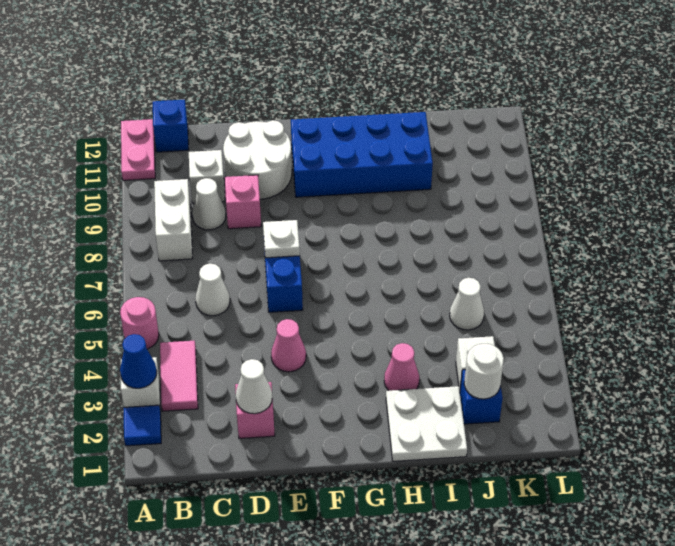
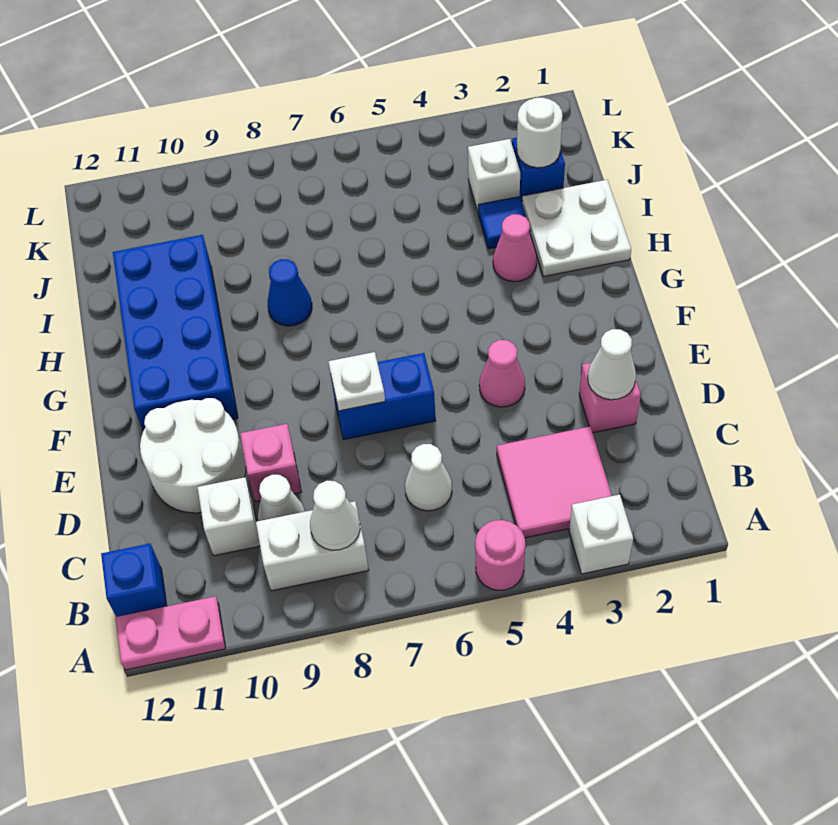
blue 1x1 tile [124,405,161,446] -> blue 1x1 tile moved to [478,197,531,249]
blue 1x1 cone [120,334,157,388] -> blue 1x1 cone moved to [268,259,312,326]
pink 1x2 tile [160,341,198,411] -> pink 2x2 tile [497,427,612,538]
white 1x1 cone [450,278,484,330] -> white 1x1 cone moved to [310,481,360,550]

